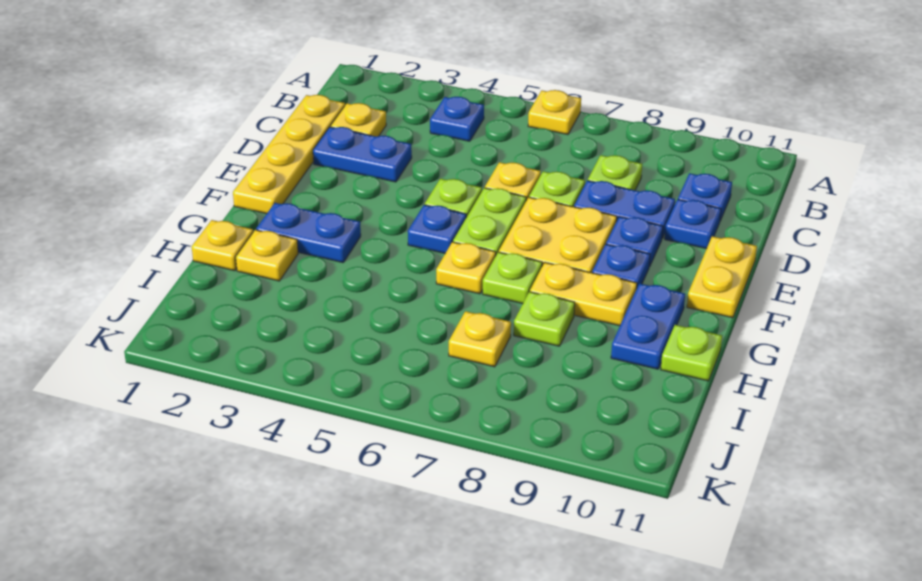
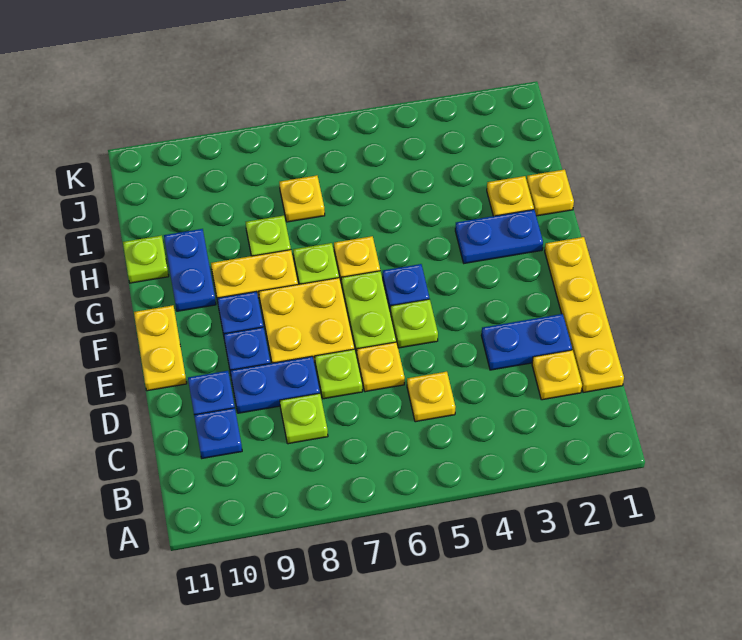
yellow 1x1 plate [528,90,581,135] -> yellow 1x1 plate moved to [407,372,455,422]
blue 1x1 plate [430,97,484,141] -> none

